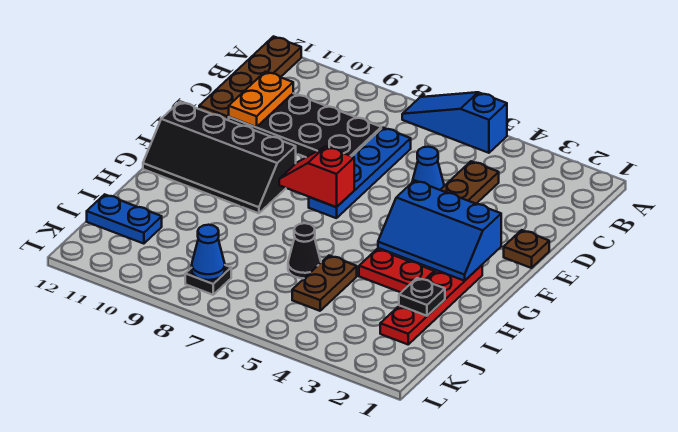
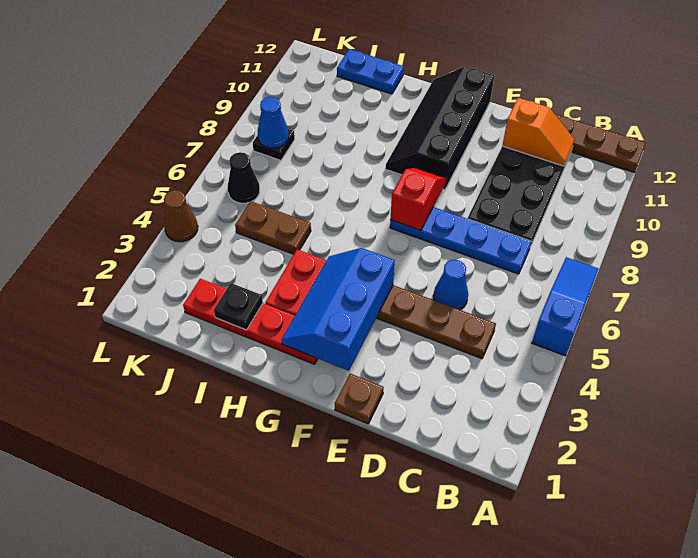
orange 1x2 plate [229,72,293,127] -> orange 1x2 slope [502,98,575,166]
black 1x1 cone [288,223,321,278] -> black 1x1 cone moved to [228,152,260,203]
blue 1x2 plate [87,194,162,244] -> blue 1x2 plate turned to [337,49,404,94]
none -> brown 1x1 cone [164,190,198,242]

